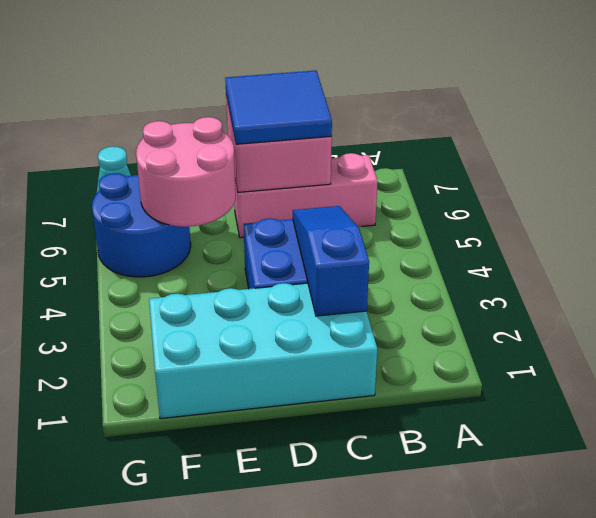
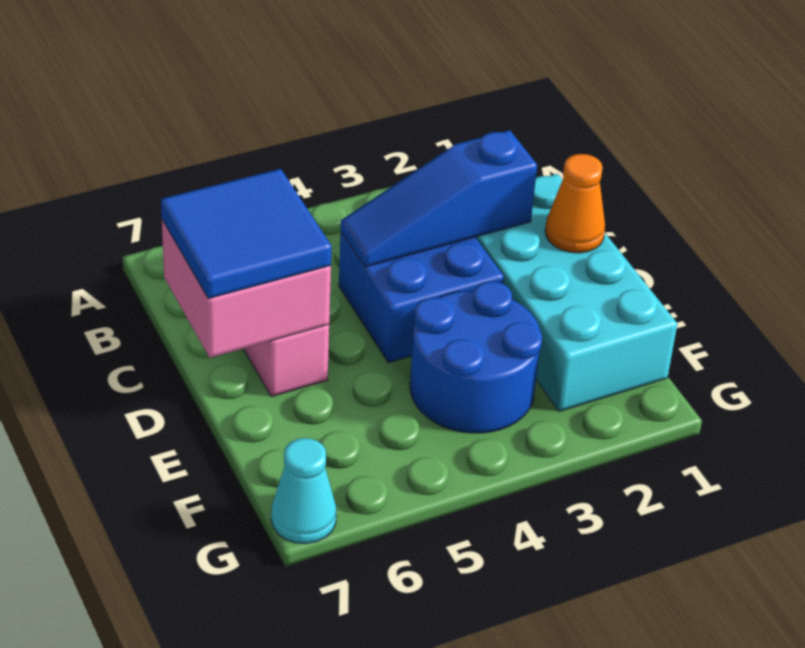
none -> orange 1x1 cone [545,154,605,253]
pink 2x2 round brick [136,117,236,227] -> none
blue 2x2 round brick [92,173,191,277] -> blue 2x2 round brick moved to [410,281,542,433]

